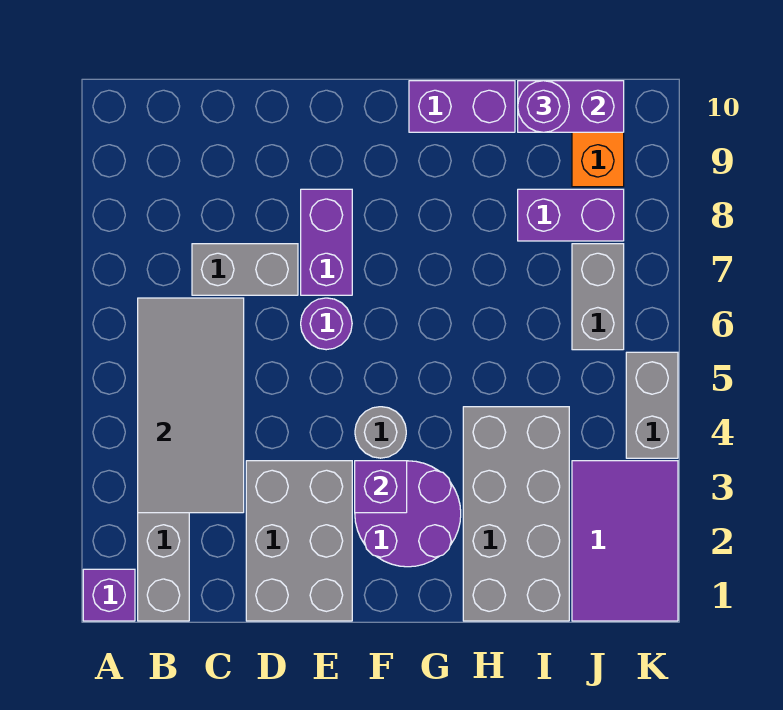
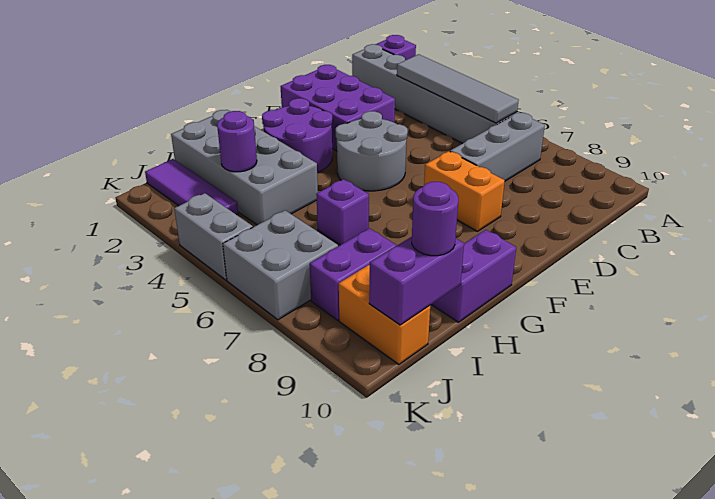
grey 2x4 tile [138,298,244,513] -> grey 1x4 tile [397,54,519,123]
grey 1x2 brick [192,244,298,295] -> grey 1x3 brick [450,113,545,181]
grey 2x3 brick [246,461,352,621] -> purple 2x3 brick [280,65,395,151]
purple 1x1 round brick [301,298,352,350] -> purple 1x1 round brick moved to [217,111,257,172]
purple 1x2 brick [301,189,352,295] -> orange 1x2 brick [424,151,505,231]
purple 1x1 brick [355,461,407,513] -> purple 1x1 brick moved to [316,179,369,245]
grey 1x1 round brick [355,407,406,458] -> grey 2x2 round brick [336,111,408,191]
purple 2x3 tile [572,461,678,621] -> purple 1x3 tile [145,159,238,215]
grey 1x2 brick [572,244,624,350] -> grey 2x2 brick [223,210,338,320]

